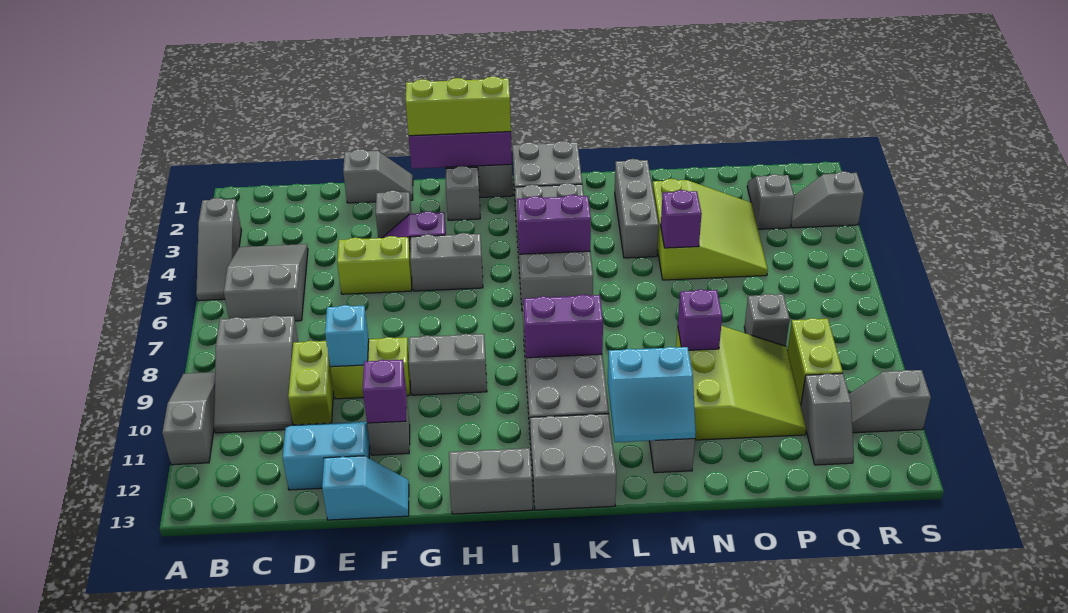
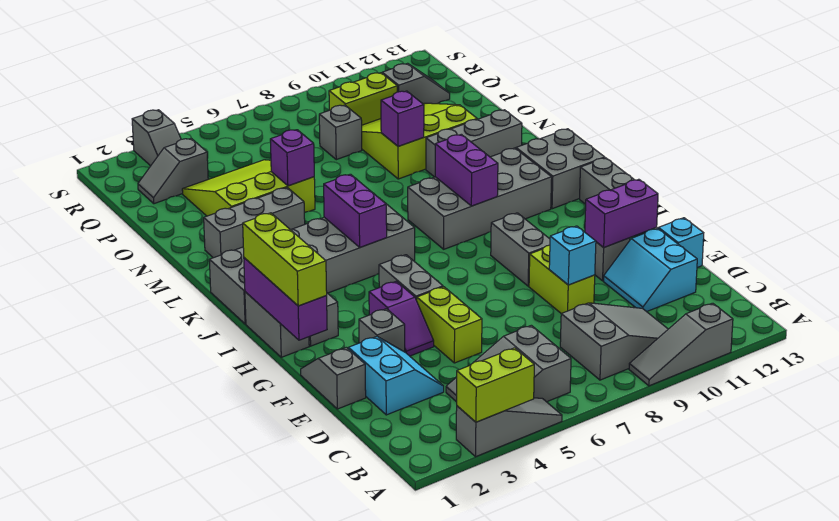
lime 1x2 brick [288,341,334,425] -> lime 1x2 brick moved to [457,348,534,422]
purple 1x1 brick [363,360,406,423] -> purple 1x2 brick [585,179,658,247]
cyan 2x2 slope [608,347,696,442] -> cyan 2x2 slope moved to [348,337,444,415]
grey 1x2 slope [849,370,931,433] -> none

